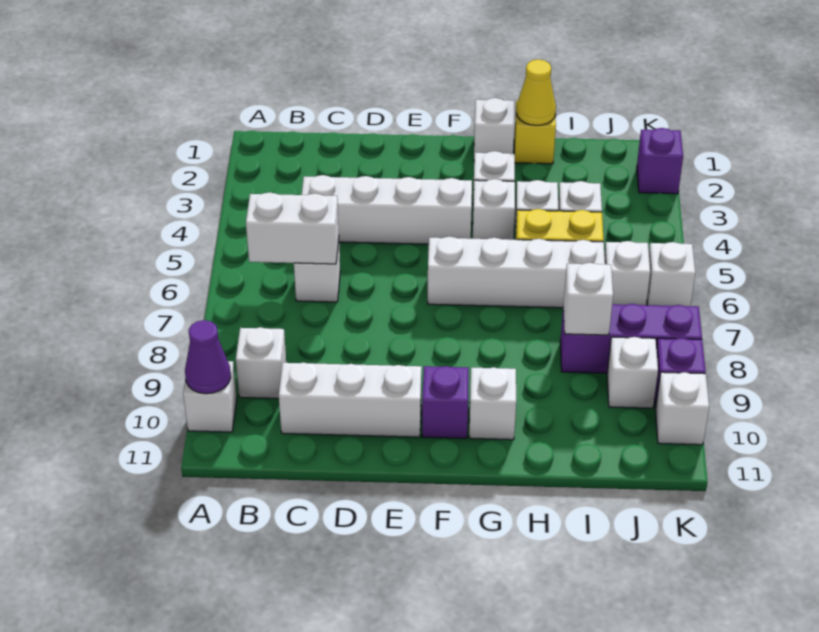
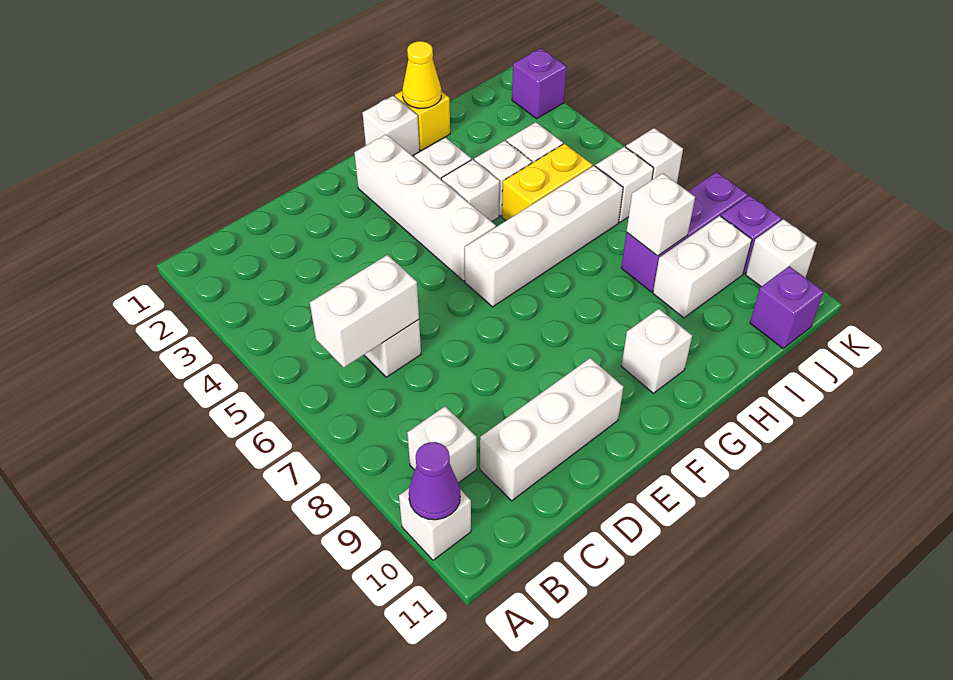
white 1x4 brick [302,175,472,244] -> white 1x4 brick turned to [354,134,496,281]
purple 1x1 brick [422,366,469,438] -> purple 1x1 brick moved to [750,266,824,348]
white 1x1 brick [607,337,658,408] -> white 1x2 brick [653,216,752,318]

